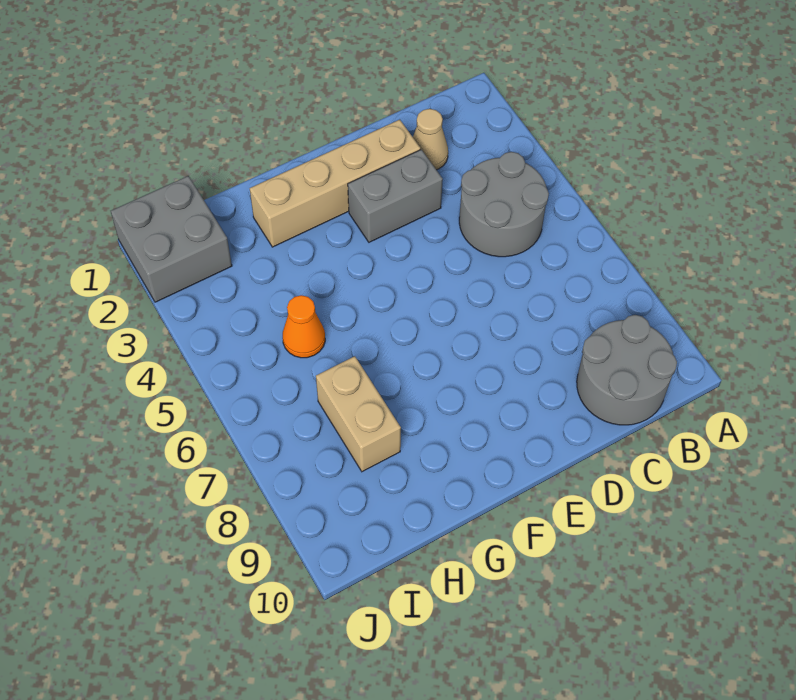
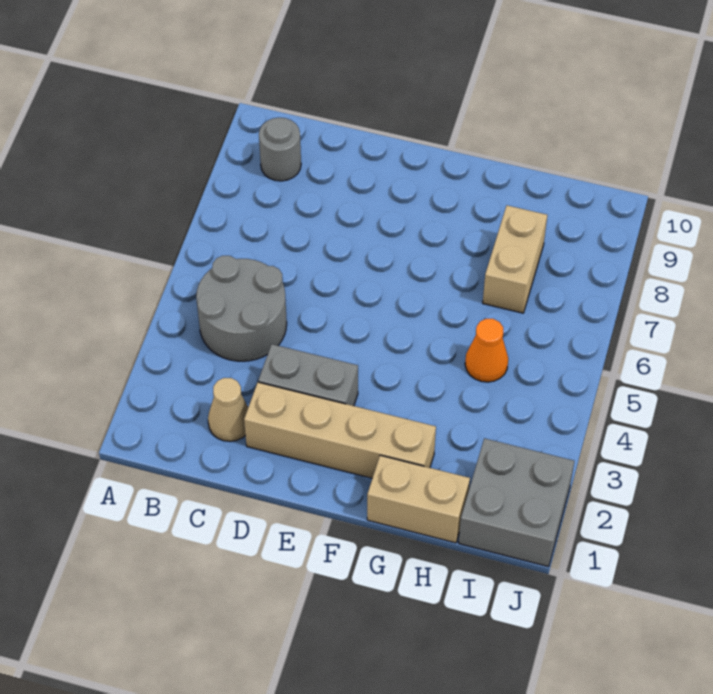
grey 2x2 round brick [577,315,677,425] -> grey 1x1 round brick [259,118,301,181]
none -> tan 1x2 brick [367,455,470,543]

